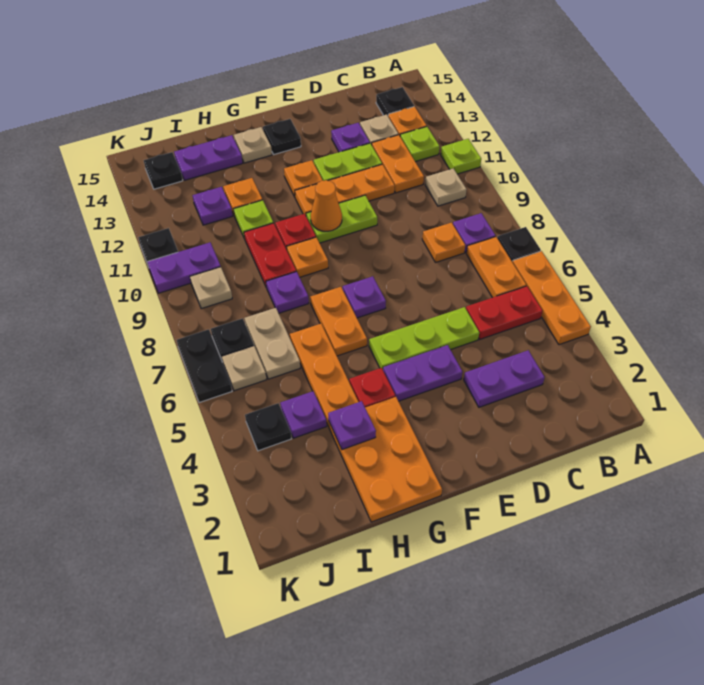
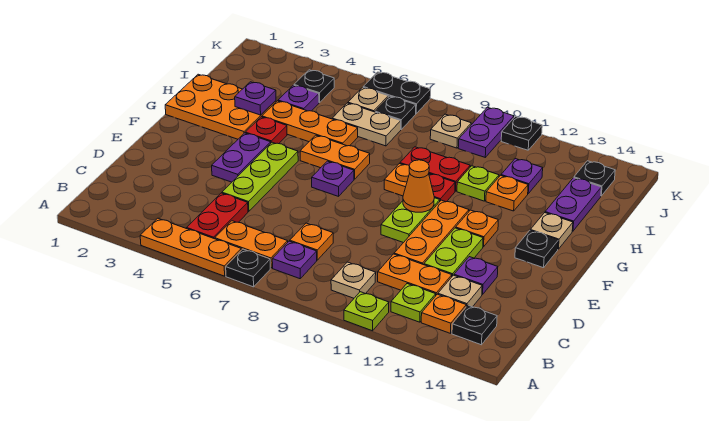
purple 1x2 plate [464,350,545,407] -> none
purple 1x1 plate [266,272,309,313] -> none

